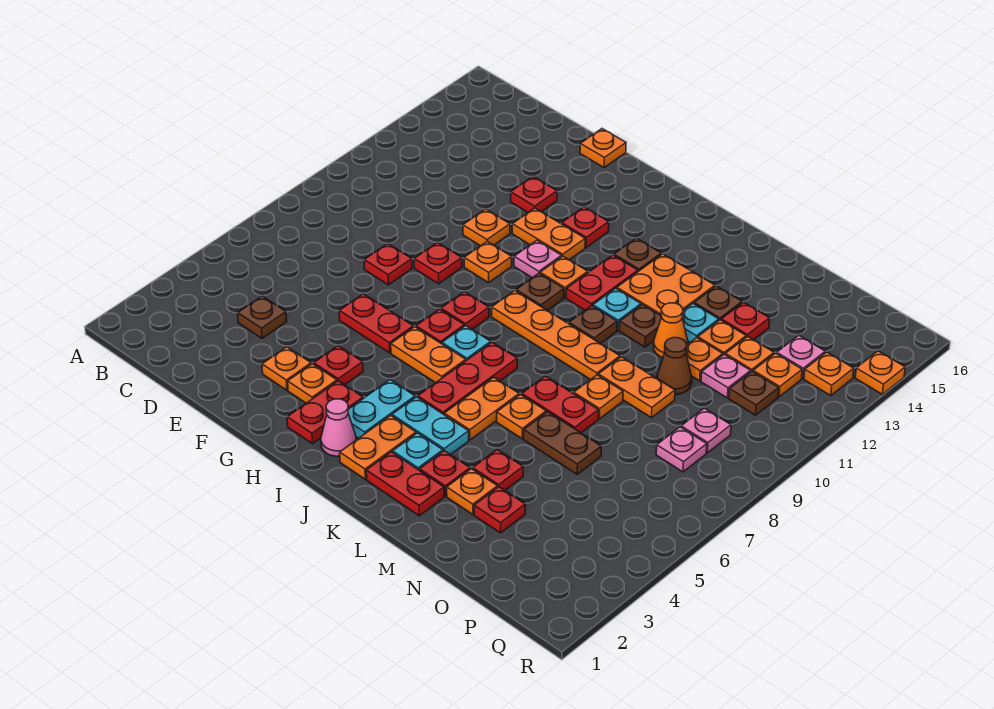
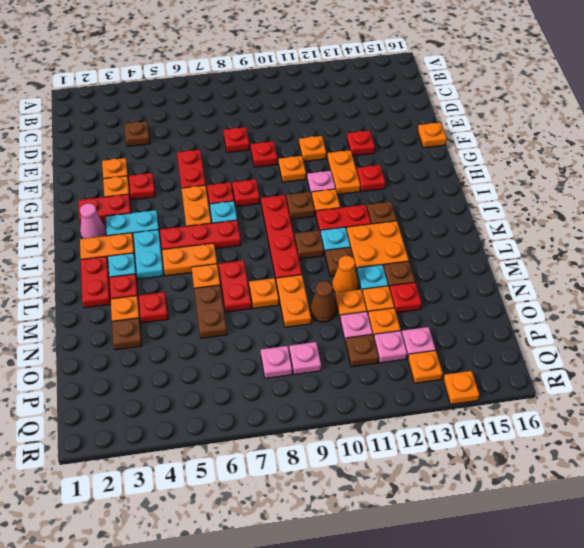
orange 1x4 plate [492,291,620,379] -> red 1x4 plate [261,195,302,280]
red 1x1 plate [474,487,525,533] -> brown 1x1 plate [112,318,142,350]
orange 1x1 plate [753,353,802,397] -> pink 1x1 plate [374,331,407,363]

